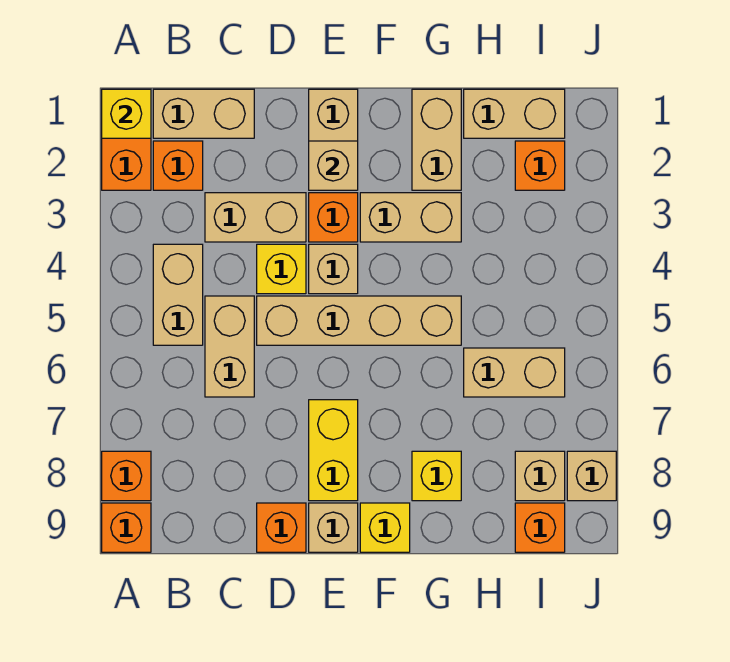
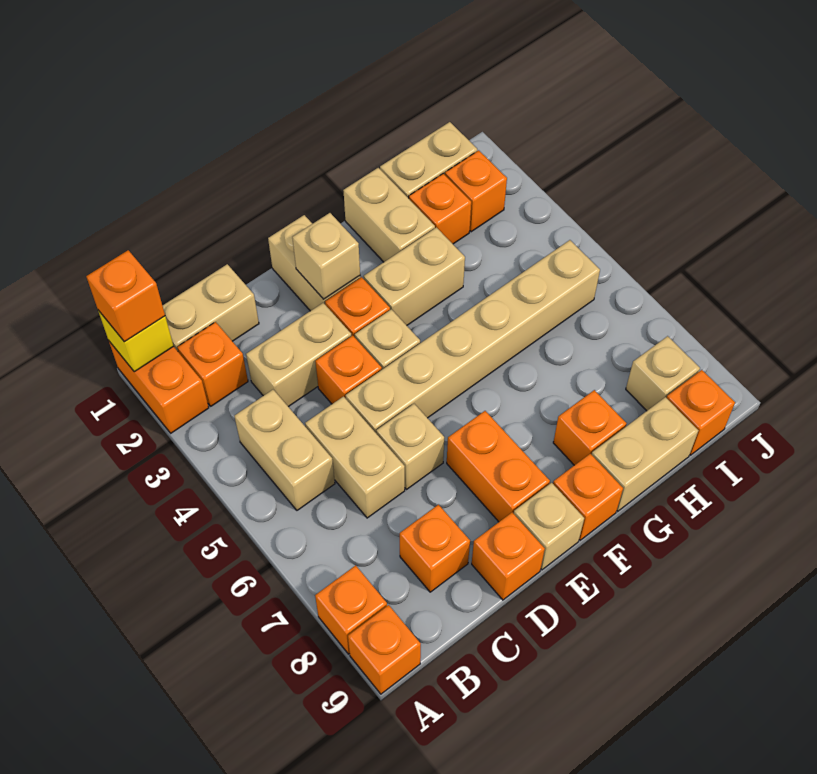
none -> orange 1x1 brick [86,250,165,342]
none -> orange 1x1 brick [400,504,470,592]
yellow 1x1 brick [257,244,306,294] -> orange 1x1 brick [315,336,382,404]
tan 1x4 brick [257,296,461,345] -> tan 1x6 brick [345,240,600,433]
yellow 1x2 brick [309,400,358,501] -> orange 1x2 brick [447,411,550,522]
yellow 1x1 brick [360,503,410,552] -> orange 1x1 brick [553,454,623,540]
yellow 1x1 brick [412,451,461,501] -> orange 1x1 brick [553,390,626,465]
none -> orange 1x1 brick [409,174,471,244]
tan 1x2 brick [464,348,565,397] -> tan 1x2 brick moved to [592,397,699,511]
tan 1x1 brick [567,451,616,501] -> tan 1x1 brick moved to [376,404,444,489]

